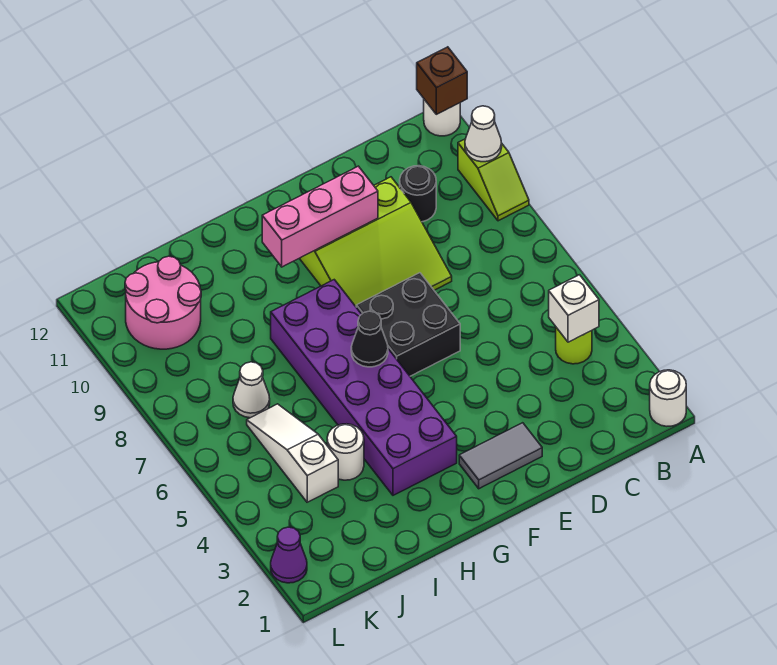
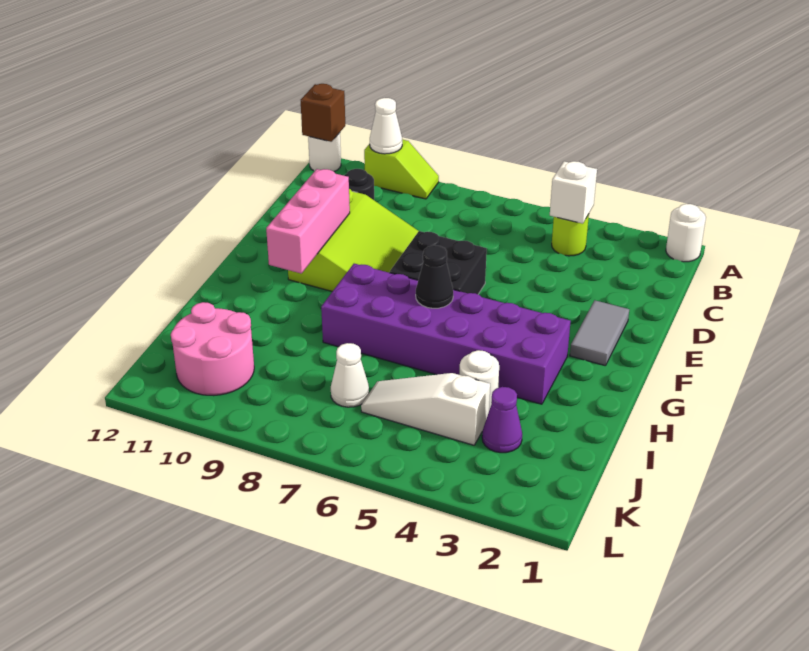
purple 1x1 cone [271,527,307,583] -> purple 1x1 cone moved to [482,387,522,453]

